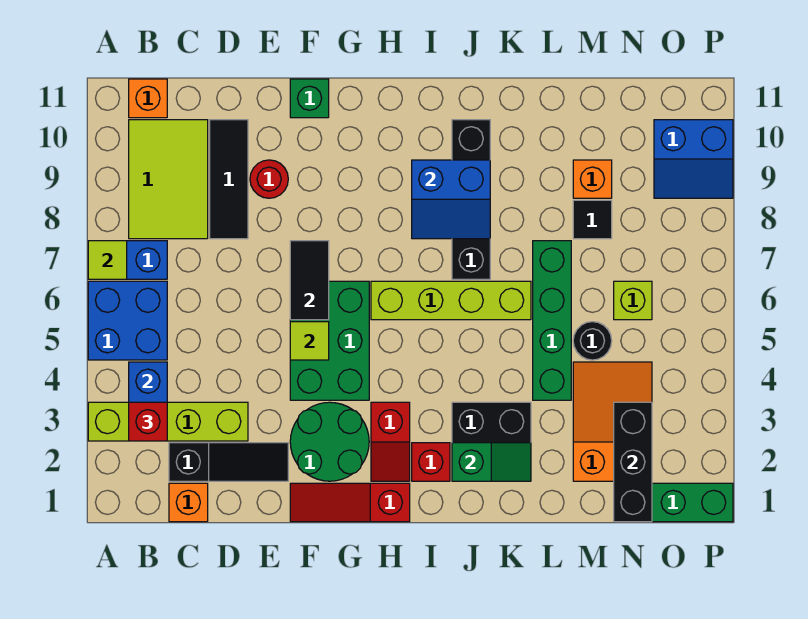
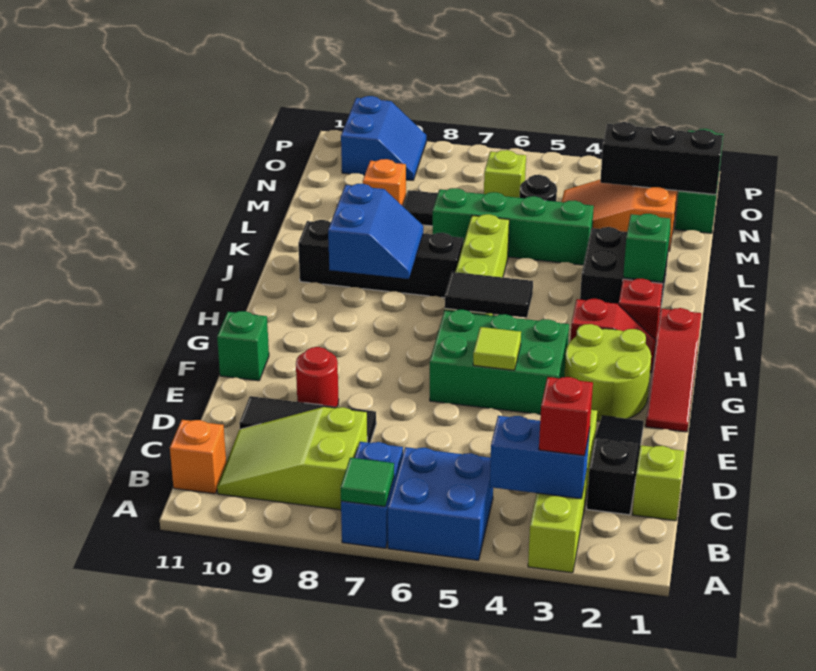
lime 1x1 tile [88,241,127,279] -> green 1x1 tile [341,458,394,507]
lime 2x3 tile [129,120,208,239] -> lime 2x3 slope [217,407,367,510]
orange 1x1 brick [169,483,208,522] -> lime 1x1 brick [632,445,684,521]
green 2x2 round brick [290,402,369,481] -> lime 2x2 round brick [564,324,651,421]
black 1x2 tile [290,241,329,320] -> black 1x2 tile moved to [445,272,533,318]

